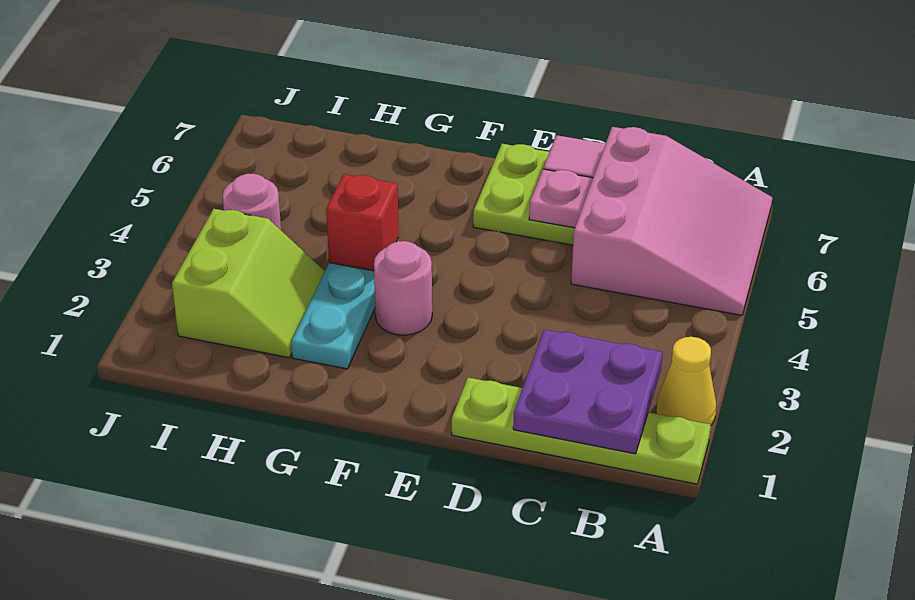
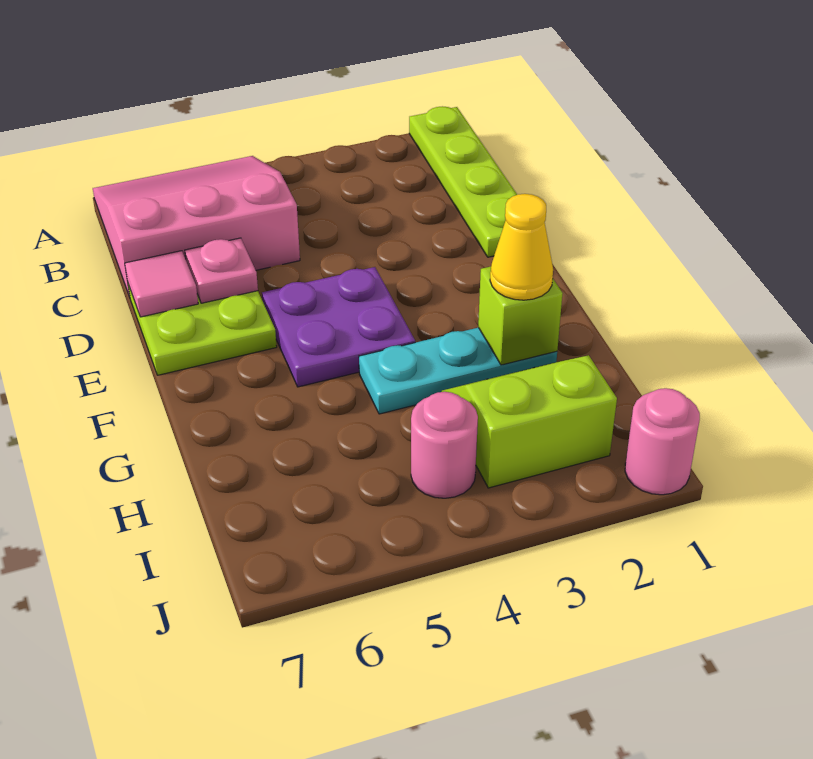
yellow 1x1 cone [656,337,716,425] -> yellow 1x1 cone moved to [490,194,553,300]
purple 2x2 plate [513,330,662,454] -> purple 2x2 plate moved to [262,267,415,387]
pink 1x1 round brick [374,241,432,335] -> pink 1x1 round brick moved to [625,388,700,495]
none -> lime 1x1 brick [478,267,563,365]
red 1x1 brick [326,174,399,271] -> none

